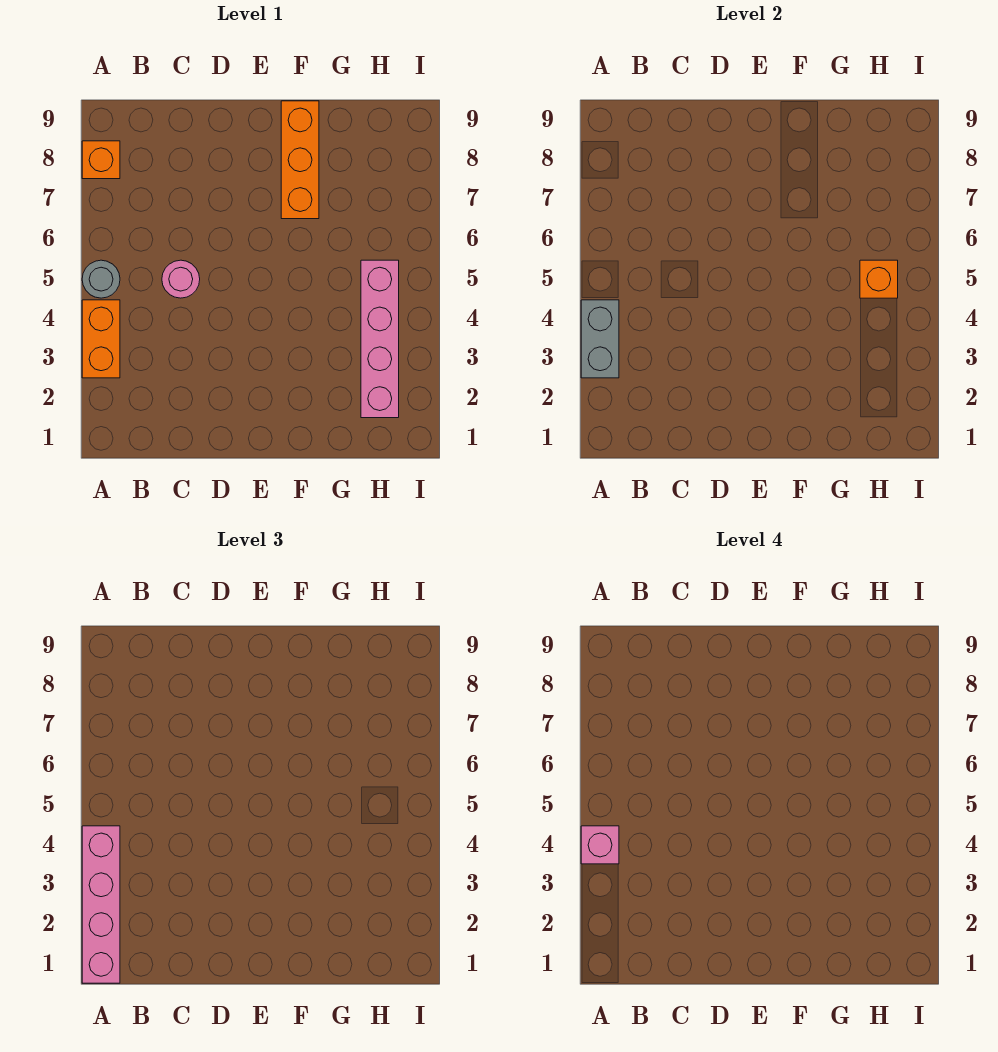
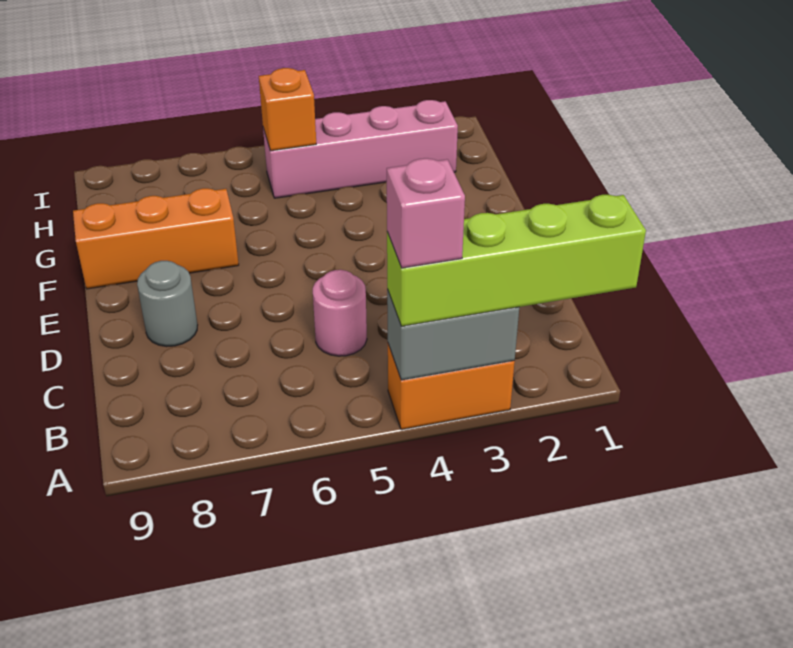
pink 1x4 brick [82,826,120,983] -> lime 1x4 brick [387,195,646,326]
grey 1x1 round brick [82,260,120,298] -> grey 1x1 round brick moved to [137,261,197,347]
orange 1x1 brick [82,141,120,179] -> none

